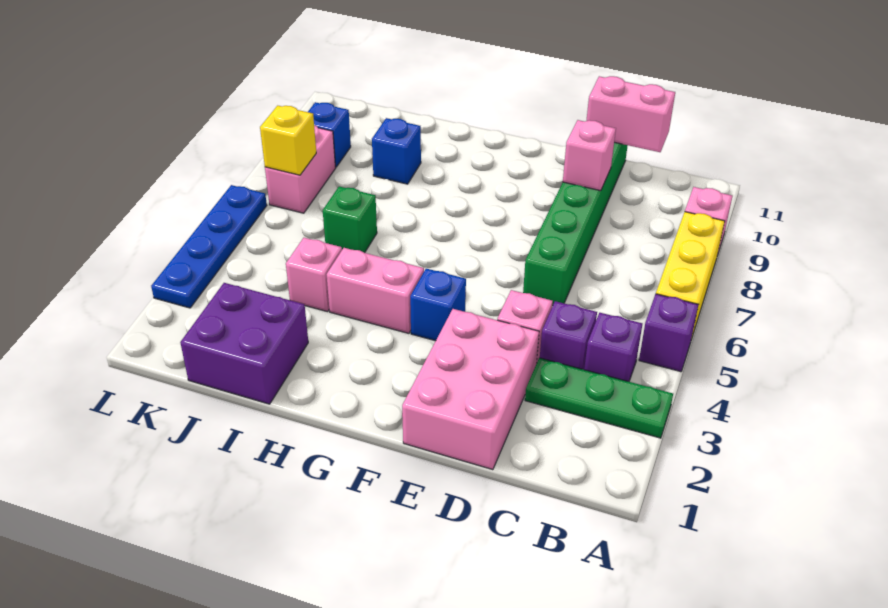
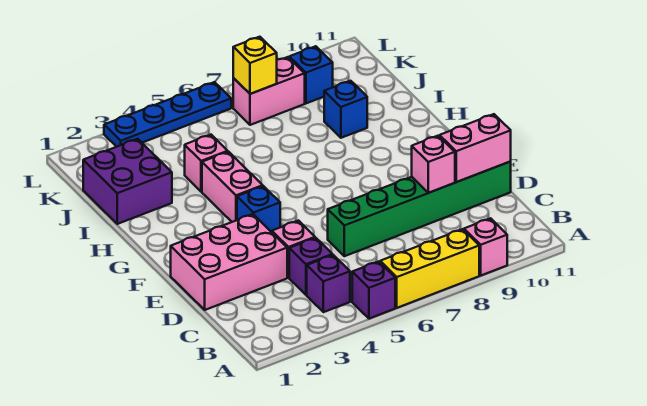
green 1x3 plate [525,358,673,438] -> none
pink 1x2 brick [586,76,675,152] -> pink 1x2 brick turned to [440,114,511,182]
green 1x1 brick [323,187,377,253] -> none

